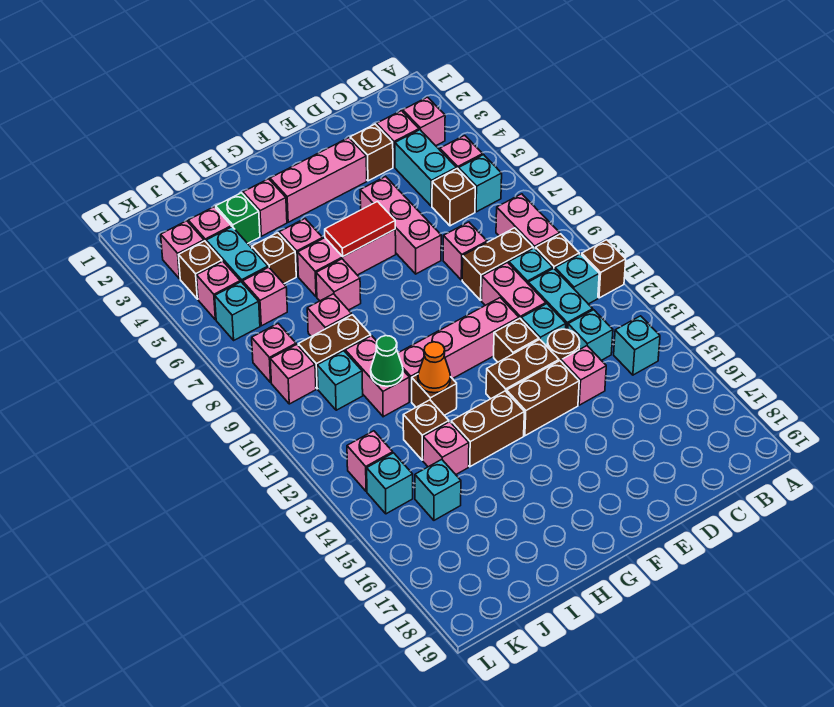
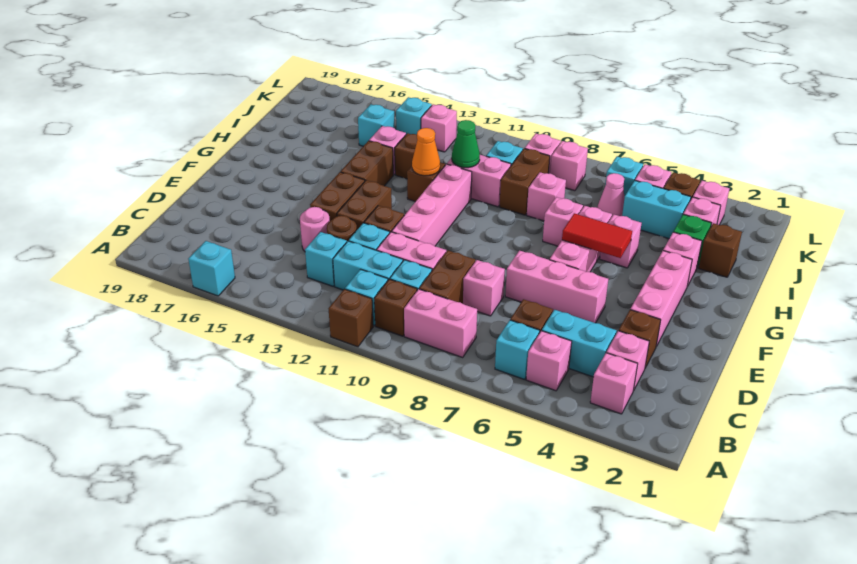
cyan 1x1 brick [614,316,660,375] -> cyan 1x1 brick moved to [188,241,235,296]
pink 1x1 brick [561,346,606,405] -> pink 1x1 round brick [300,207,330,251]
red 1x2 tile [325,202,395,256] -> red 1x2 tile turned to [562,213,632,258]
brown 1x1 brick [252,233,296,284] -> brown 1x1 brick moved to [699,223,742,277]
pink 1x1 brick [243,267,287,326] -> pink 1x1 cone [597,173,625,216]

